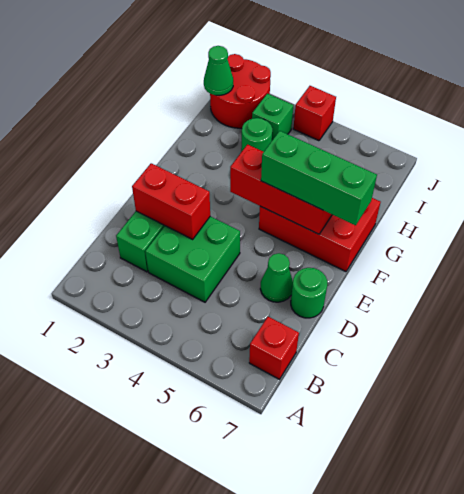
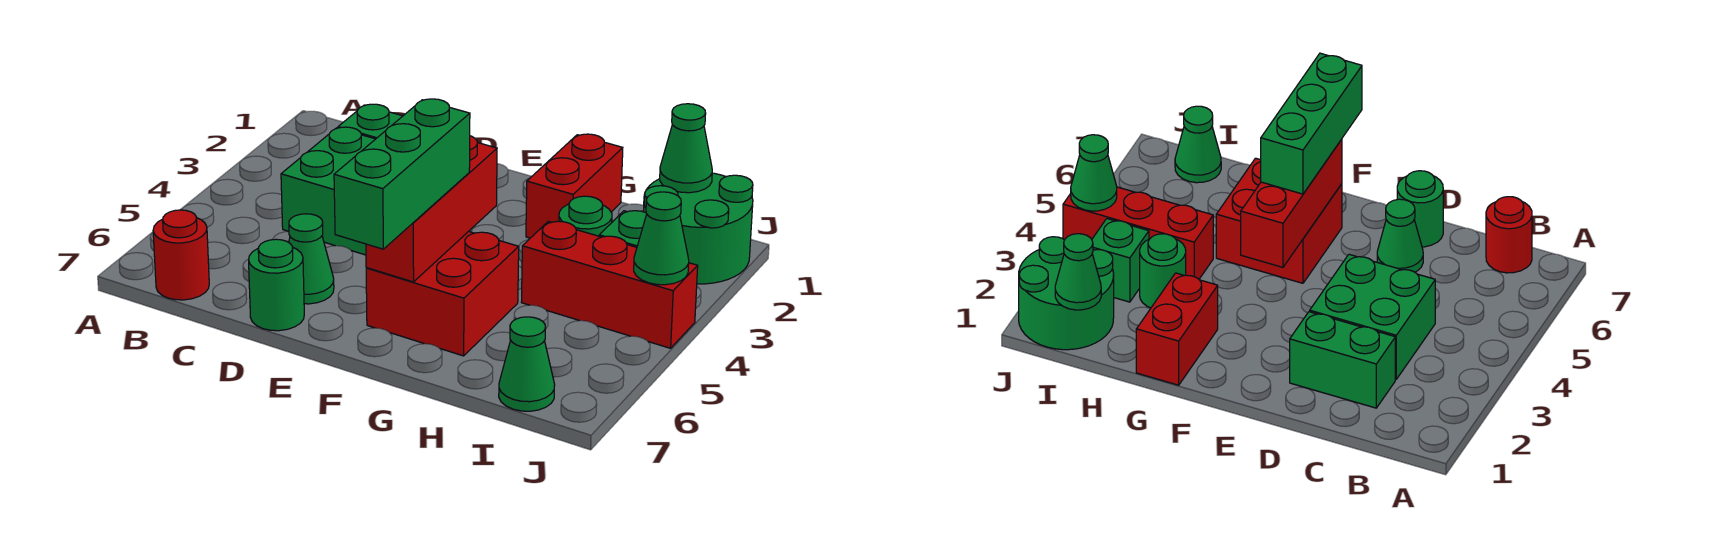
red 1x1 brick [249,317,299,379] -> red 1x1 round brick [153,210,209,300]
red 1x2 brick [132,163,210,239] -> red 1x2 brick moved to [526,134,623,238]
red 2x3 brick [259,198,380,272] -> red 2x2 brick [366,231,519,356]
red 2x2 round brick [210,54,271,128] -> green 2x2 round brick [643,173,753,284]
none -> green 1x1 cone [499,317,555,411]
red 1x1 brick [293,86,336,141] -> red 1x3 brick [521,221,698,348]
none -> green 1x1 cone [634,192,689,285]

